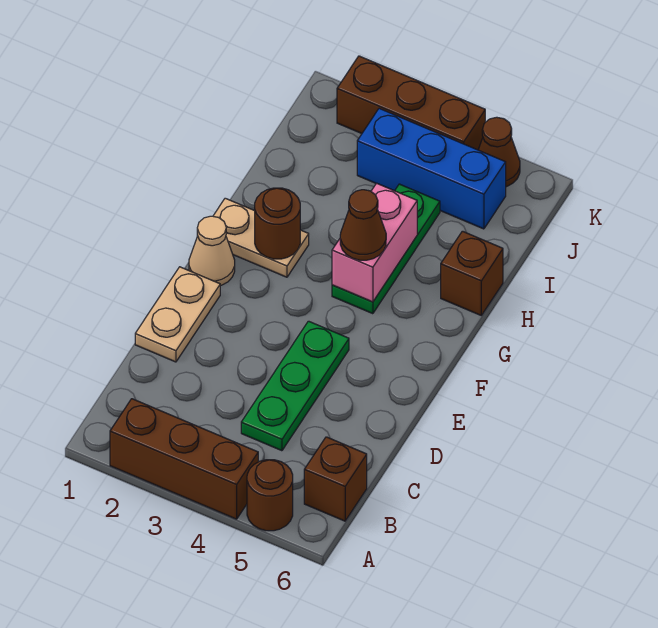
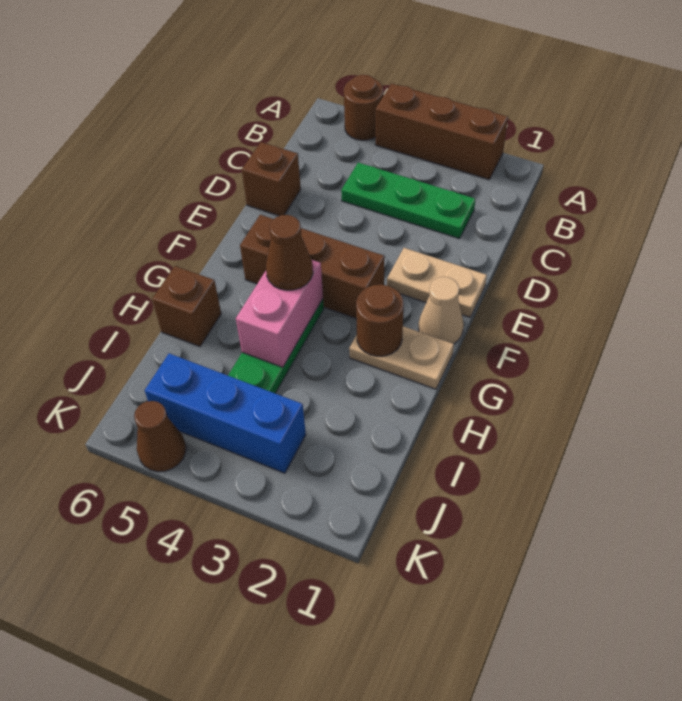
brown 1x1 brick [304,437,367,521] -> brown 1x1 brick moved to [242,142,301,216]
green 1x3 plate [241,321,349,451] -> green 1x3 plate turned to [341,163,475,239]
tan 1x2 plate [135,267,220,362] -> tan 1x2 plate turned to [387,248,487,317]
brown 1x3 brick [337,56,485,150] -> brown 1x3 brick moved to [240,215,385,319]

